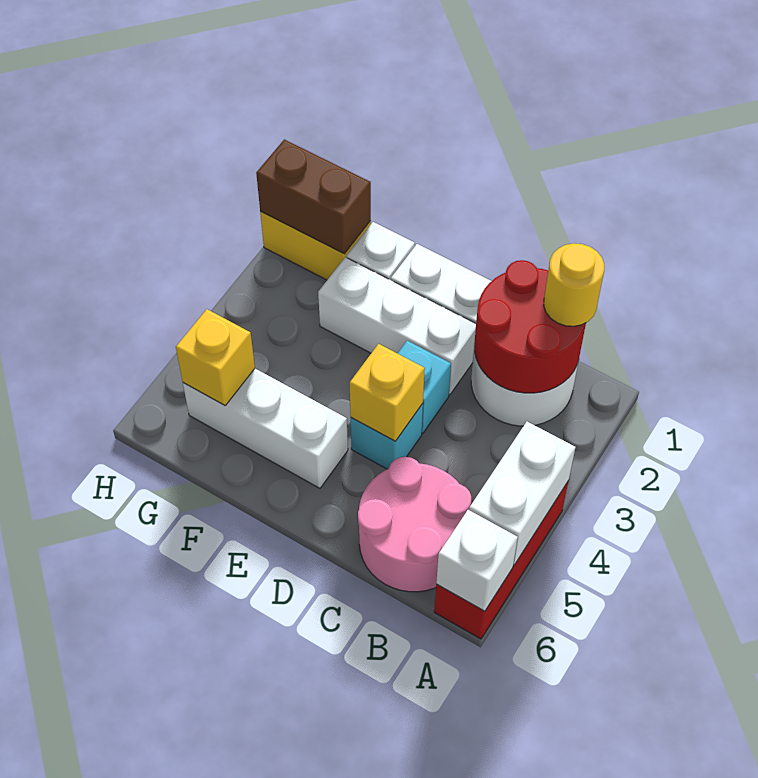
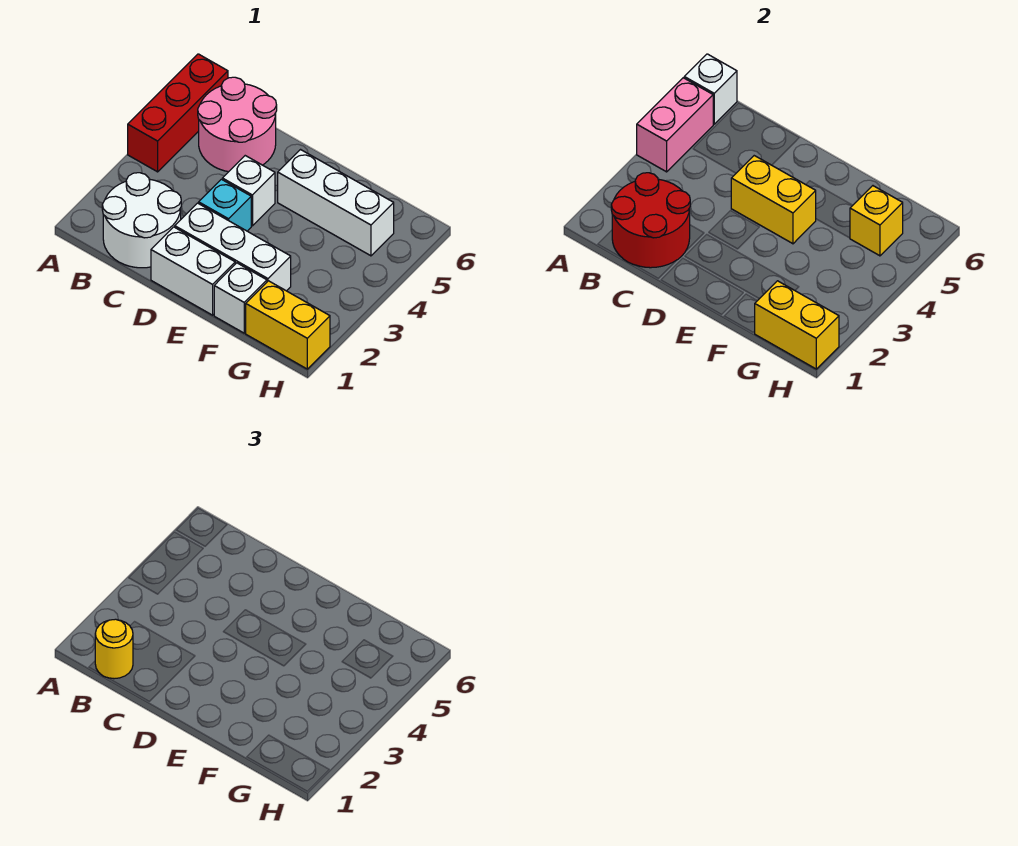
white 1x2 brick [469,422,575,565] -> pink 1x2 brick [637,78,713,172]
cyan 1x1 brick [351,404,423,469] -> white 1x1 brick [222,156,275,226]
yellow 1x1 brick [350,344,425,441] -> yellow 1x2 brick [731,156,816,244]
brown 1x2 brick [256,139,371,254] -> yellow 1x2 brick [755,281,839,369]

